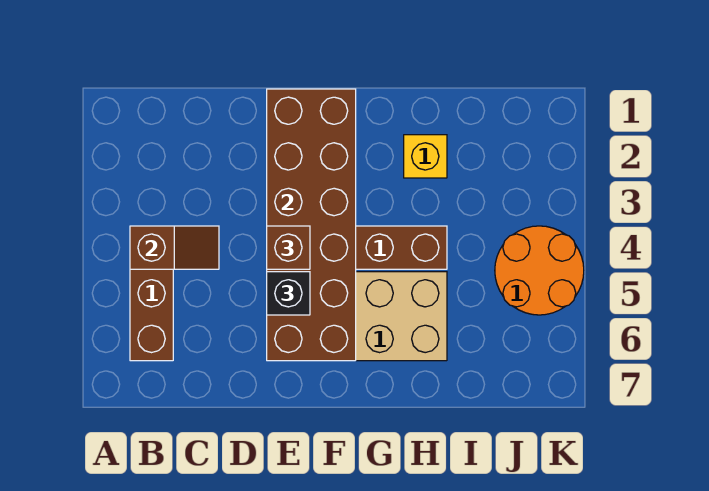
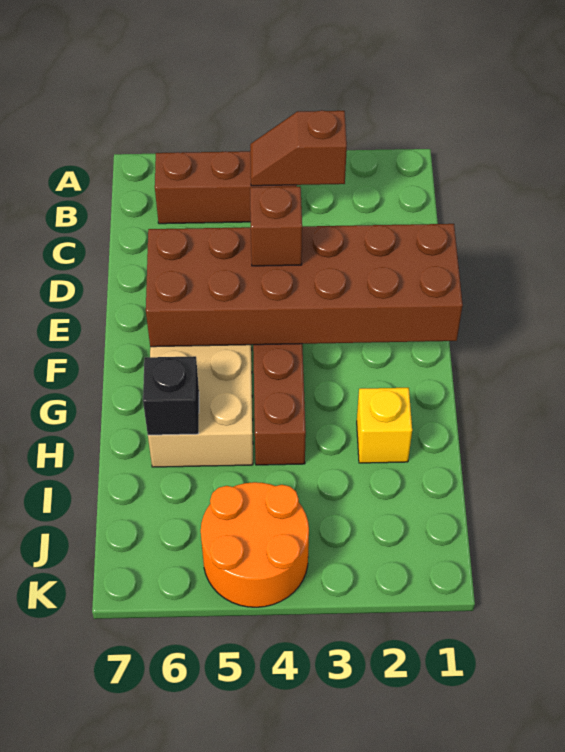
brown 1x2 slope [130,226,219,269] -> brown 1x2 slope turned to [250,110,347,186]
black 1x1 brick [267,272,310,315] -> black 1x1 brick moved to [143,356,199,435]

